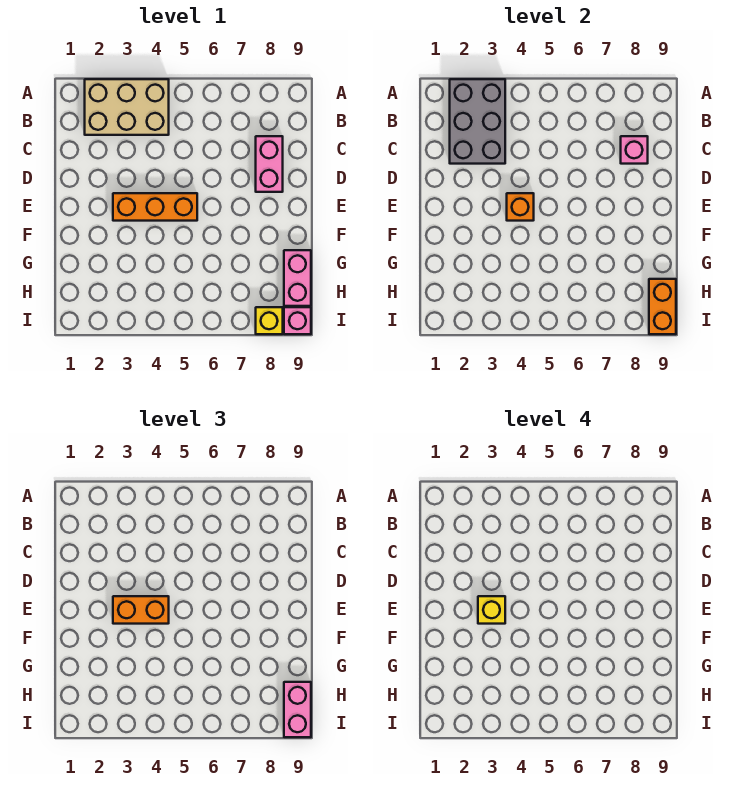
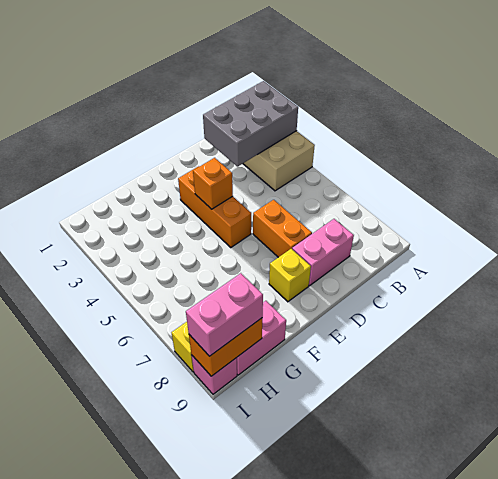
pink 1x1 brick [621,136,648,164] -> none
orange 1x2 brick [113,596,169,624] -> orange 1x2 brick moved to [253,200,312,257]
yellow 1x1 brick [478,596,505,624] -> yellow 1x1 brick moved to [269,249,311,302]

